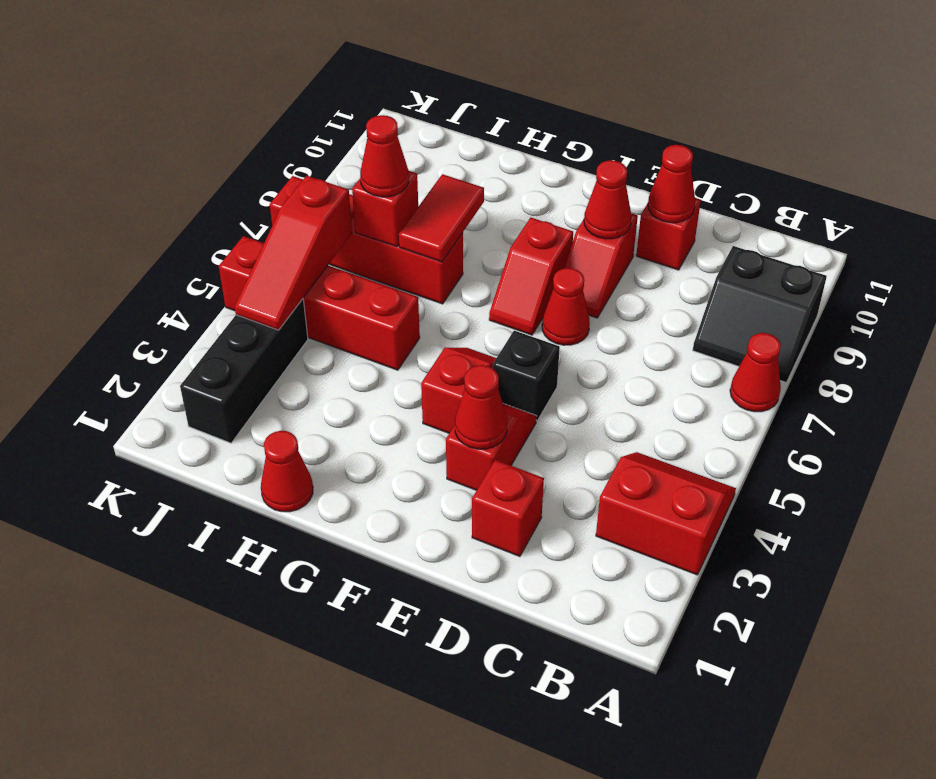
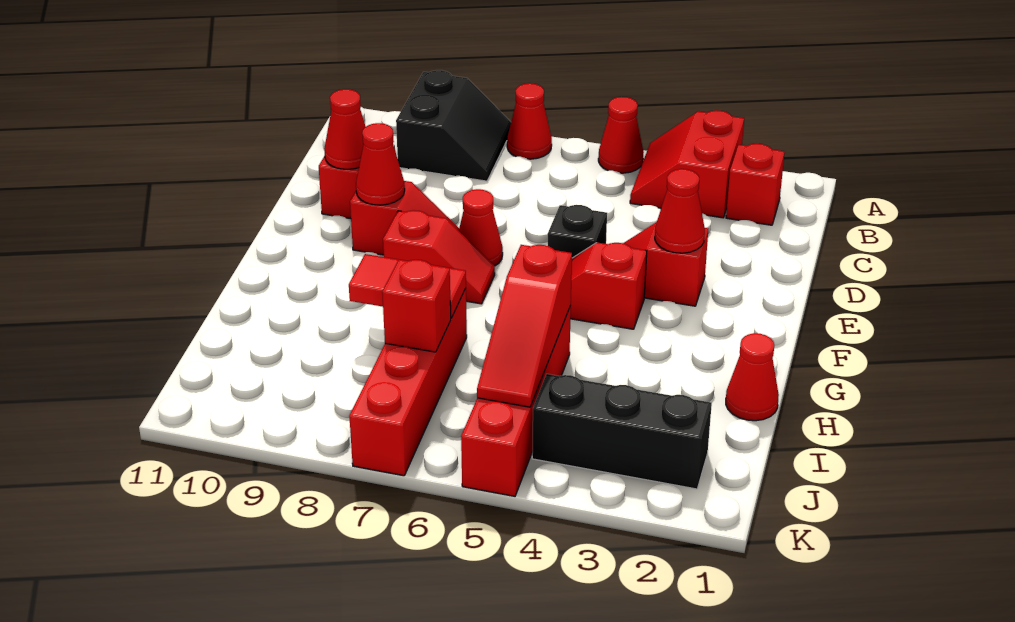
red 1x1 brick [472,460,544,556] -> red 1x1 brick moved to [726,144,785,225]
red 1x1 cone [360,115,409,197] -> red 1x1 cone moved to [598,97,644,173]
red 1x3 slope [235,176,352,330] -> red 1x3 slope turned to [477,245,572,407]

